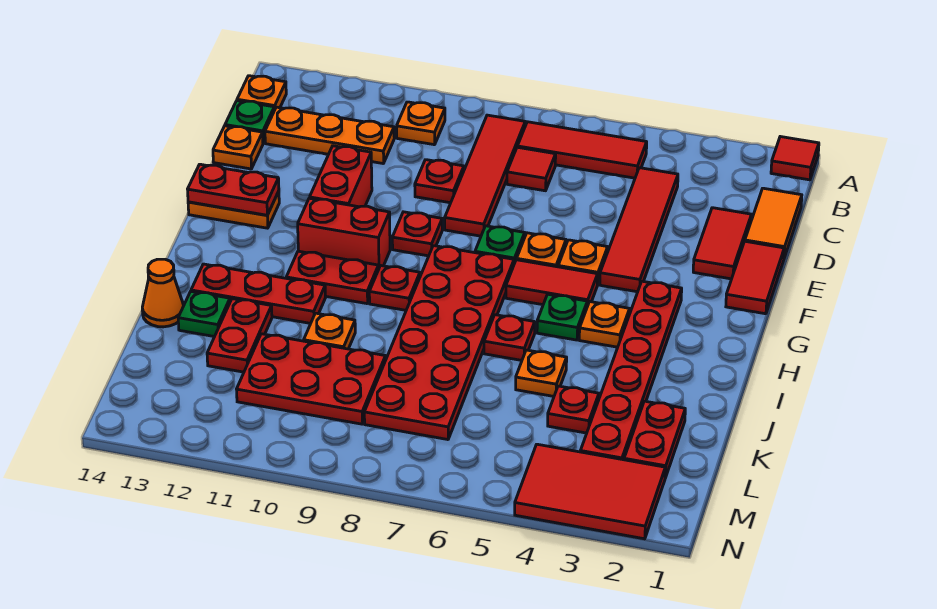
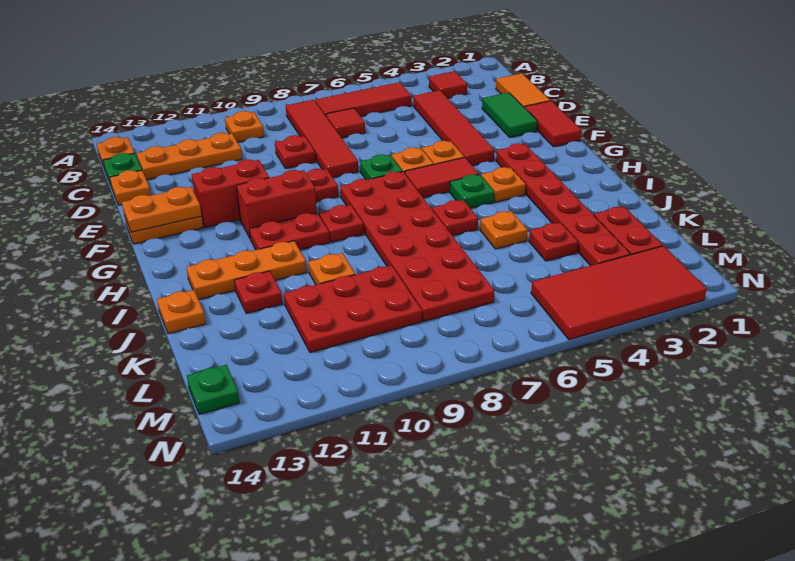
red 1x1 tile [771,137,819,180] -> red 1x1 tile moved to [429,71,467,98]
red 1x2 tile [693,208,751,279] -> green 1x2 tile [482,93,538,138]
red 1x2 brick [310,146,372,207] -> red 1x2 brick turned to [191,160,269,227]
red 1x2 plate [188,164,279,215] -> orange 1x2 plate [122,187,202,232]
red 1x3 plate [191,264,326,323] -> orange 1x3 plate [186,241,307,300]
red 1x2 plate [207,299,272,372] -> red 1x1 plate [234,271,282,313]
green 1x1 plate [178,292,230,337] -> green 1x1 plate moved to [187,365,240,414]
orange 1x1 cone [142,259,183,327] -> orange 1x1 plate [157,290,206,334]
red 2x3 tile [515,444,665,539] -> red 2x4 tile [531,246,707,340]

